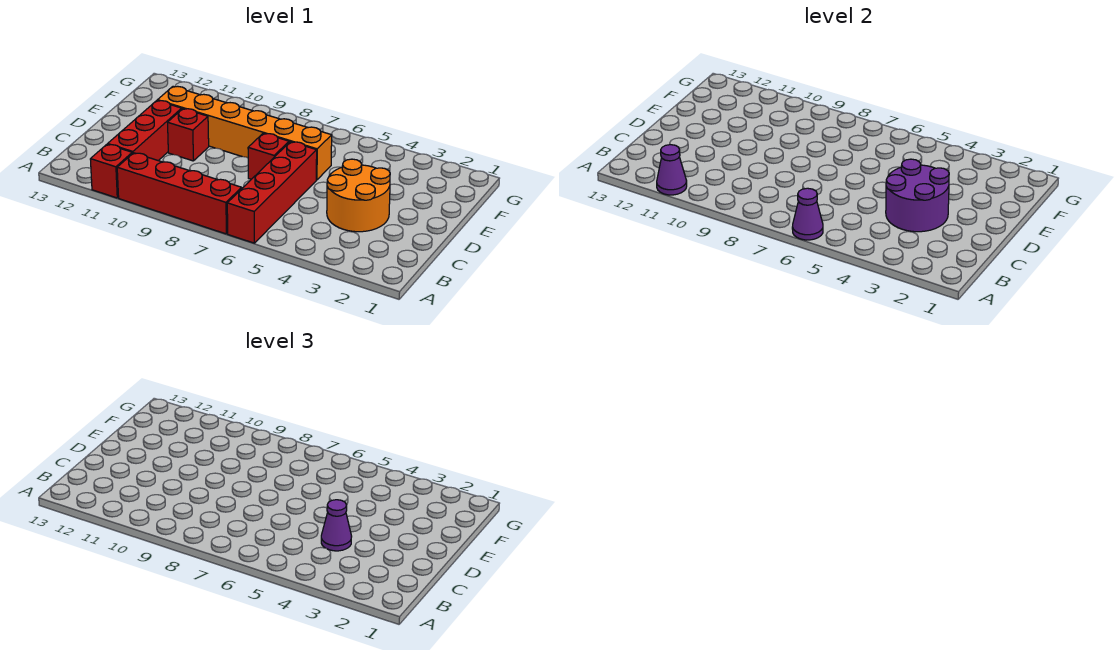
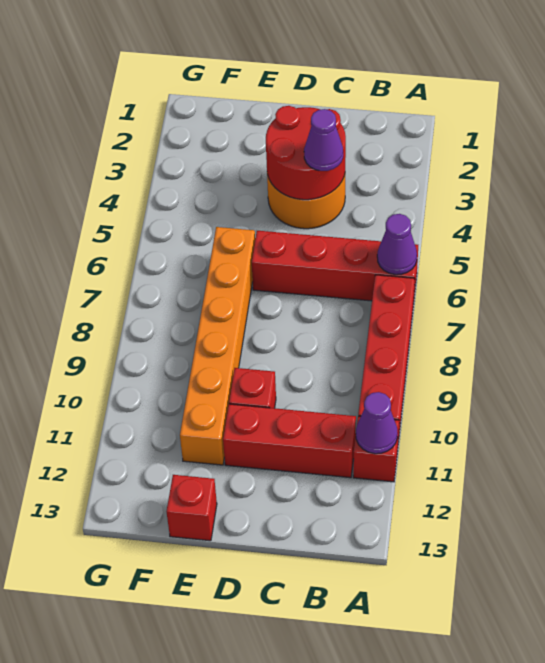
purple 2x2 round brick [886,159,949,232] -> red 2x2 round brick [266,106,346,200]
red 1x1 brick [248,133,289,179] -> red 1x1 brick moved to [166,475,217,541]

